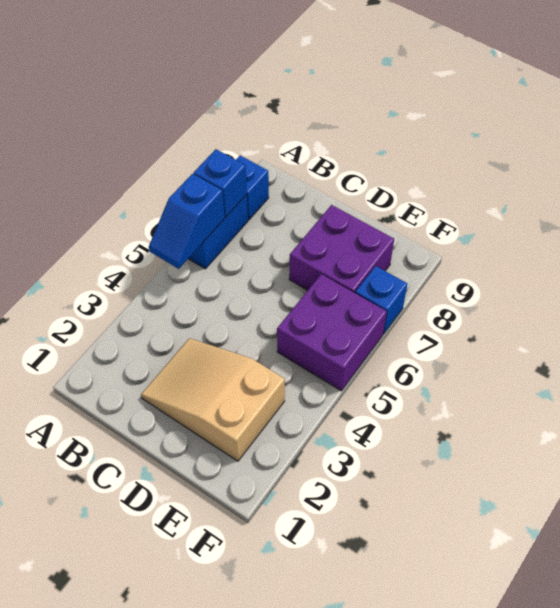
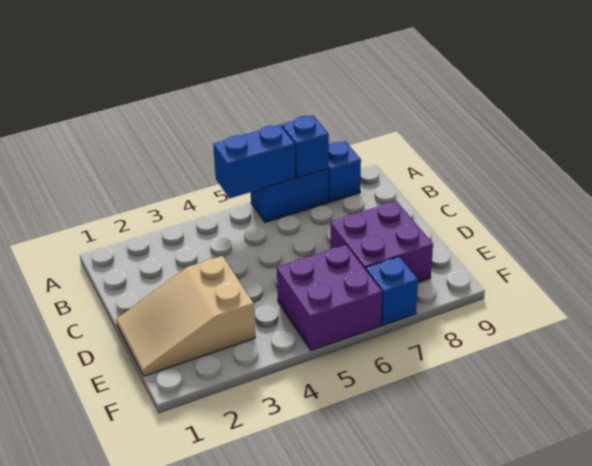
blue 1x2 slope [149,174,225,269] -> blue 1x2 brick [213,125,295,198]
tan 2x3 slope [141,338,285,461] -> tan 2x3 slope turned to [116,256,255,376]

